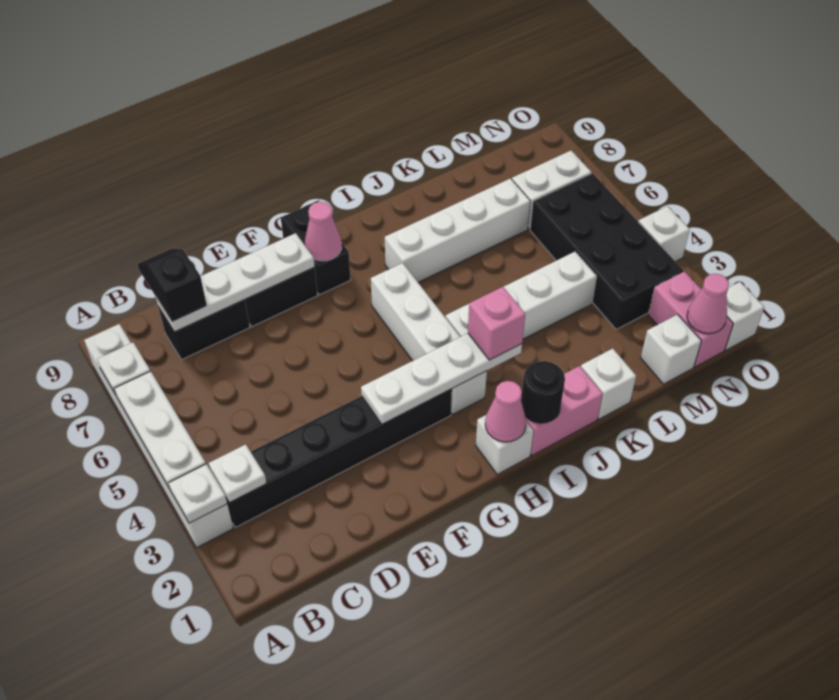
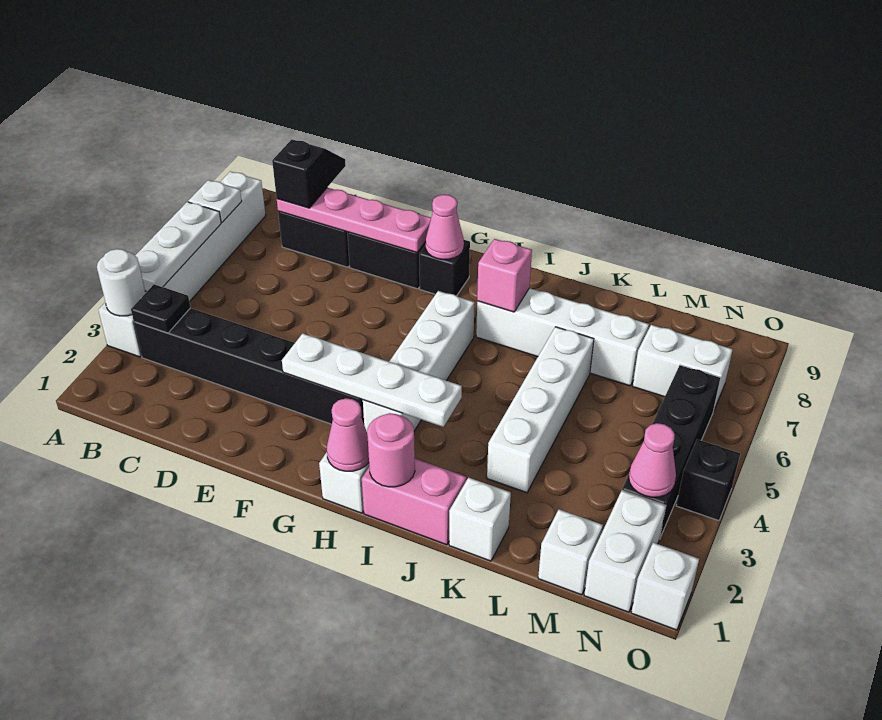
white 1x1 plate [168,464,227,523] -> white 1x1 round brick [97,249,145,316]
white 1x1 plate [209,444,267,503] -> black 1x1 plate [131,284,190,333]
white 1x4 plate [156,233,315,332] -> pink 1x4 plate [277,188,431,253]
black 1x2 brick [281,204,351,295] -> black 1x1 brick [419,240,470,296]
black 1x1 round brick [521,361,565,423] -> pink 1x1 round brick [367,413,415,487]
pink 1x1 brick [468,287,525,360] -> pink 1x1 brick moved to [477,239,532,312]
white 1x4 brick [446,252,597,339] -> white 1x4 brick turned to [487,327,594,493]
black 2x4 brick [530,173,683,329] -> black 1x4 brick [622,365,720,538]
pink 1x2 brick [648,272,733,367] -> white 1x2 brick [584,491,666,612]
pink 1x1 cone [687,274,729,334] -> pink 1x1 cone moved to [629,423,676,497]
white 1x1 brick [638,206,690,262] -> black 1x1 brick [676,439,740,521]

